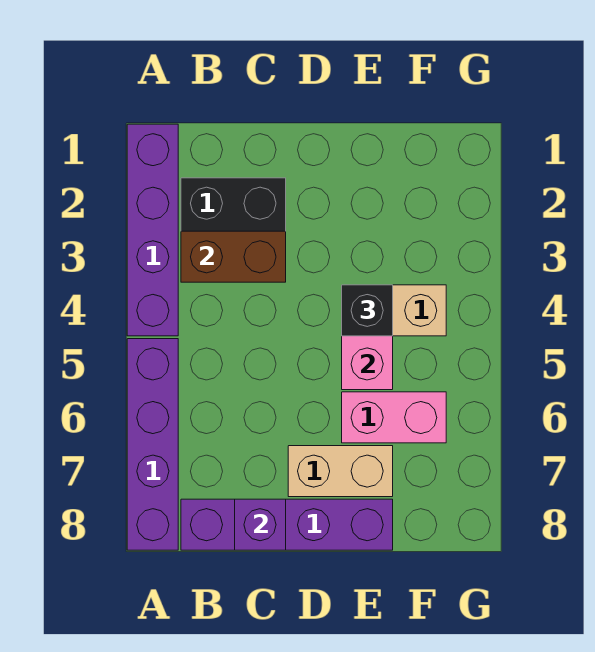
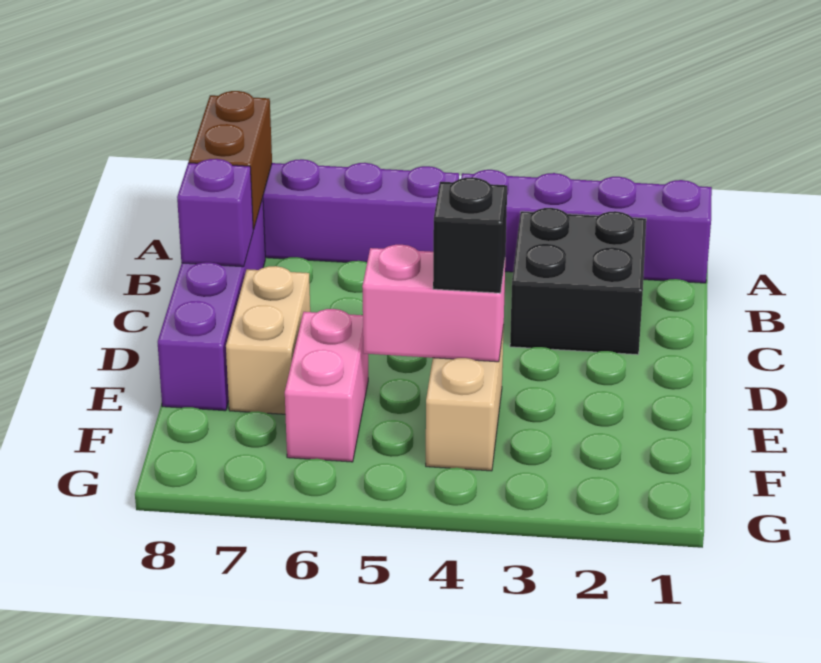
brown 1x2 brick [181,231,286,282] -> brown 1x2 brick moved to [189,91,272,230]

